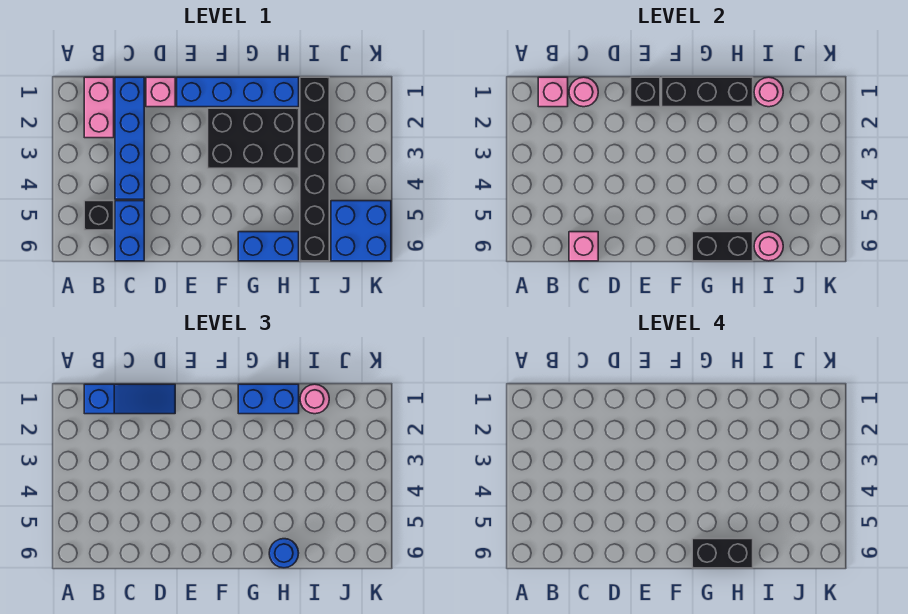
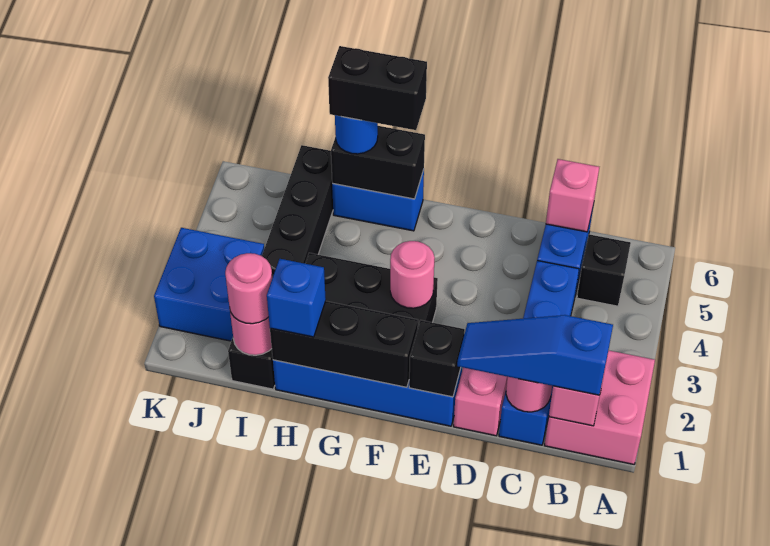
pink 1x2 brick [84,77,114,138] -> pink 2x2 brick [545,350,655,464]
blue 1x2 brick [238,384,299,414] -> blue 1x1 brick [267,259,326,337]
pink 1x1 round brick [754,232,783,261] -> pink 1x1 round brick moved to [390,241,435,308]
blue 2x2 brick [331,201,391,261] -> blue 2x2 brick moved to [154,228,264,341]

